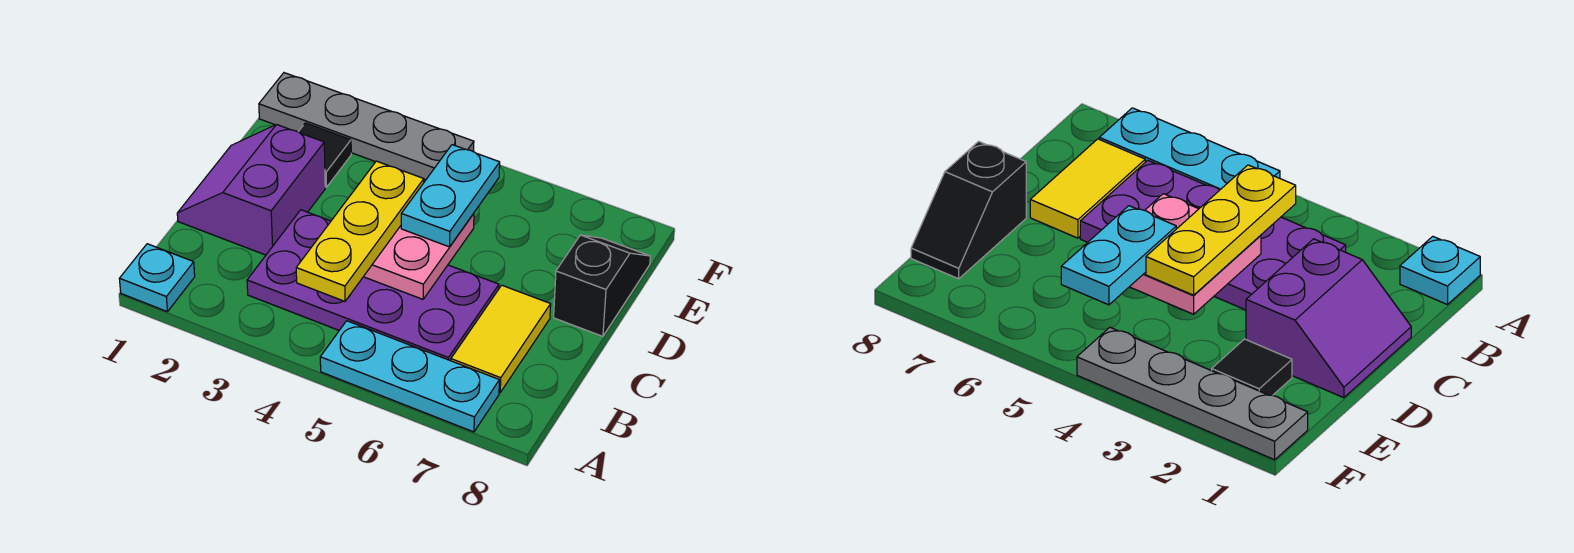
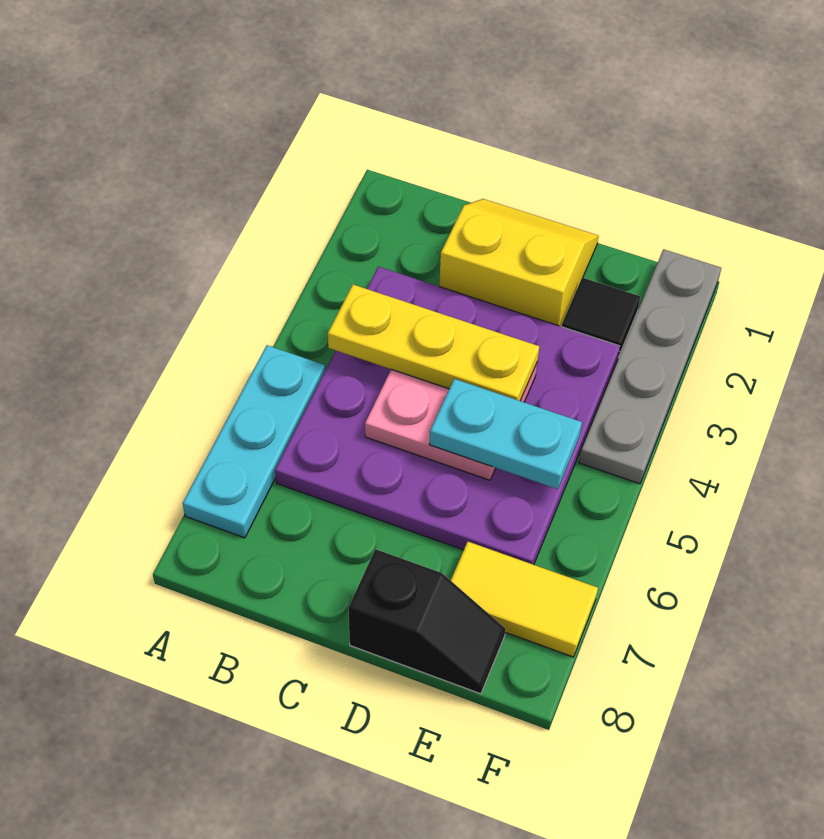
cyan 1x1 plate [119,244,195,311] -> none
purple 2x4 plate [247,210,499,361] -> purple 4x4 plate [275,267,620,565]
yellow 1x2 tile [451,285,551,393] -> yellow 1x2 tile moved to [451,542,598,657]
purple 2x2 slope [177,125,325,255] -> yellow 2x2 slope [439,199,599,326]

